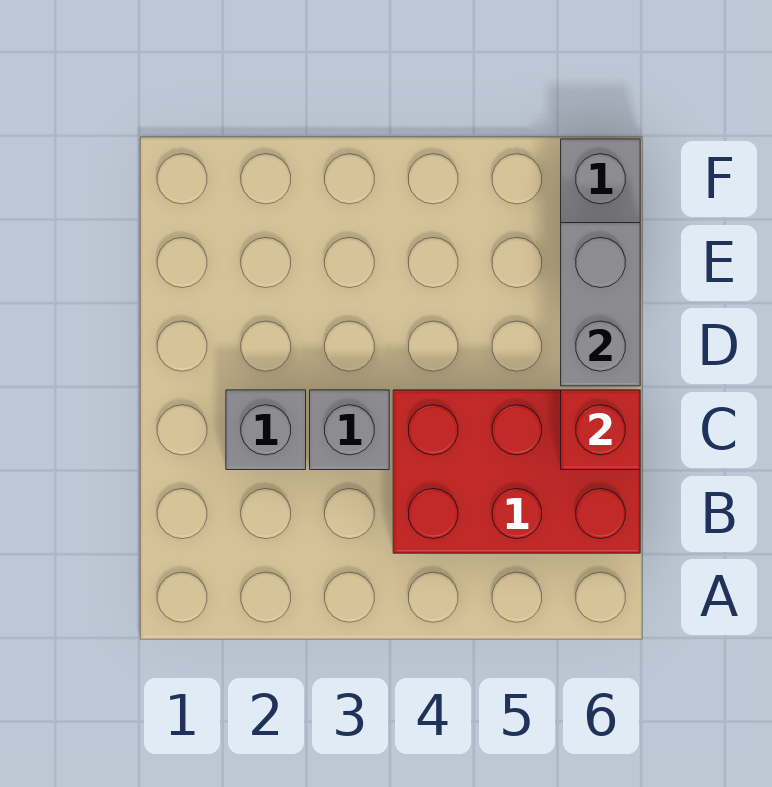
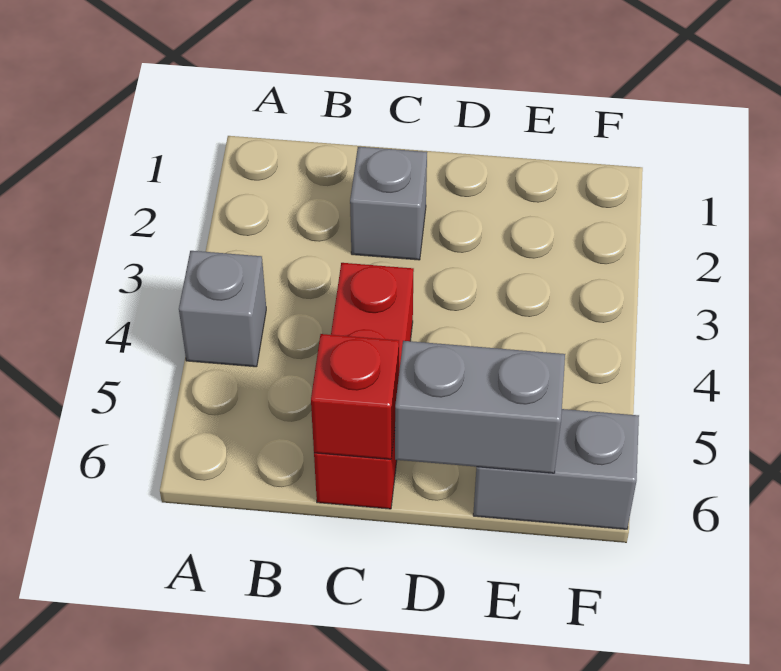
red 2x3 brick [393,390,640,553] -> red 1x3 brick [314,263,414,509]
grey 1x1 brick [310,390,389,470] -> grey 1x1 brick moved to [179,251,266,367]

